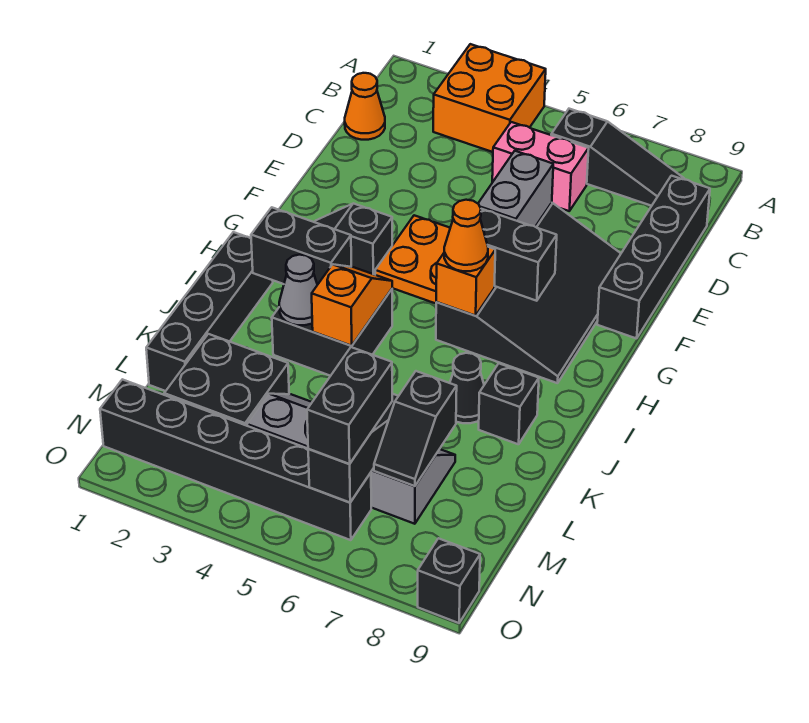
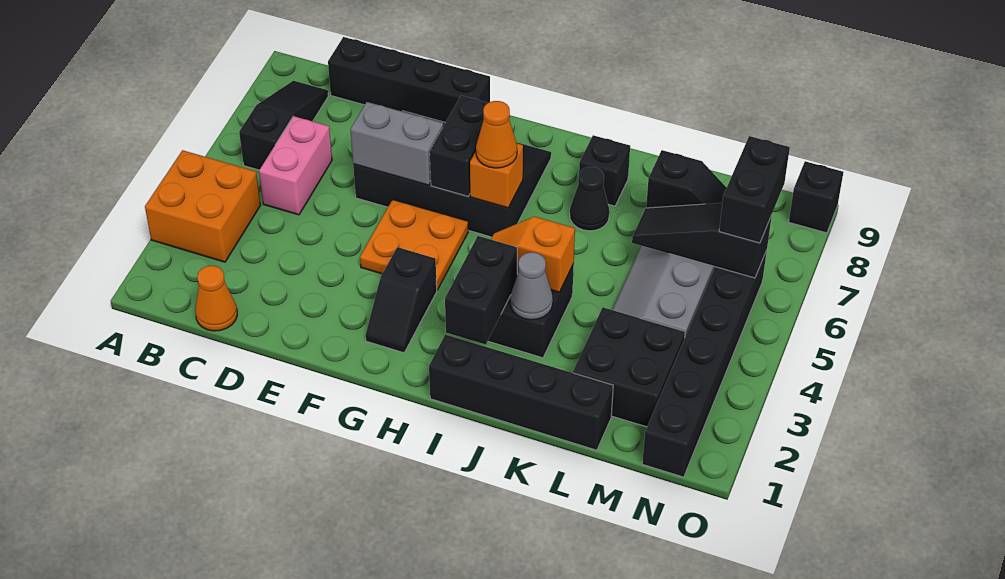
black 1x2 brick [307,347,392,464] -> black 1x2 brick turned to [719,136,790,243]

